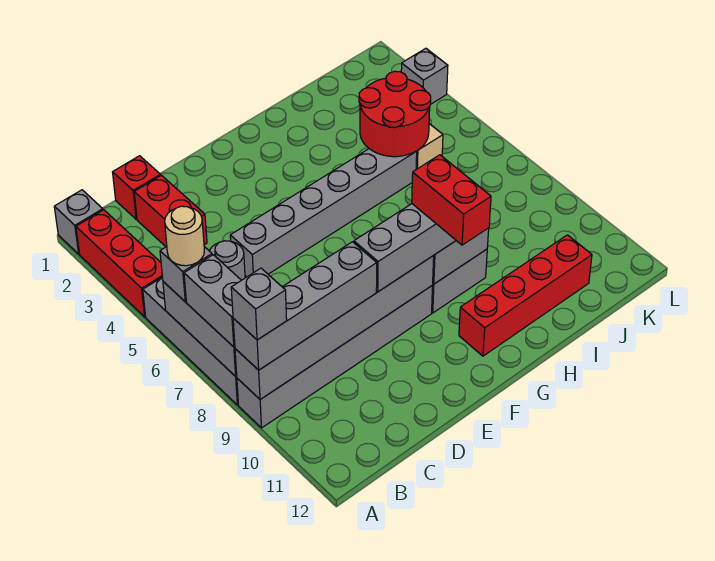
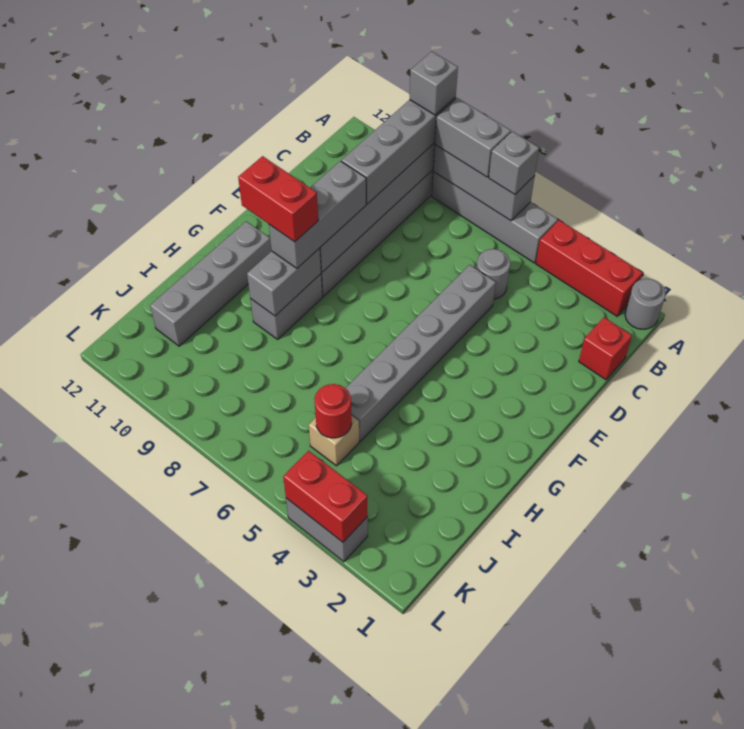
grey 1x1 brick [54,190,103,254] -> grey 1x1 round brick [625,279,665,329]
tan 1x1 round brick [165,206,204,266] -> none
red 1x2 brick [134,175,207,247] -> red 1x2 brick moved to [283,451,368,542]
red 1x4 brick [459,235,592,356] -> grey 1x4 brick [150,221,271,346]
red 2x2 round brick [359,71,431,157] -> red 1x1 round brick [314,384,352,438]
grey 1x1 brick [401,48,448,105] -> grey 1x2 brick [286,498,368,562]

